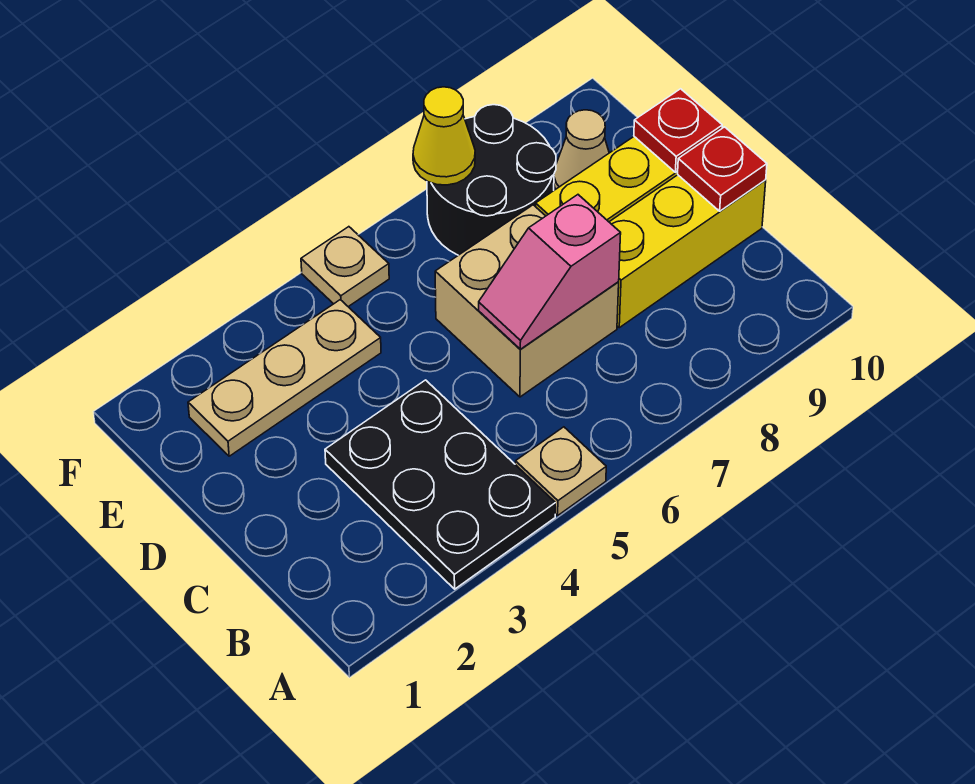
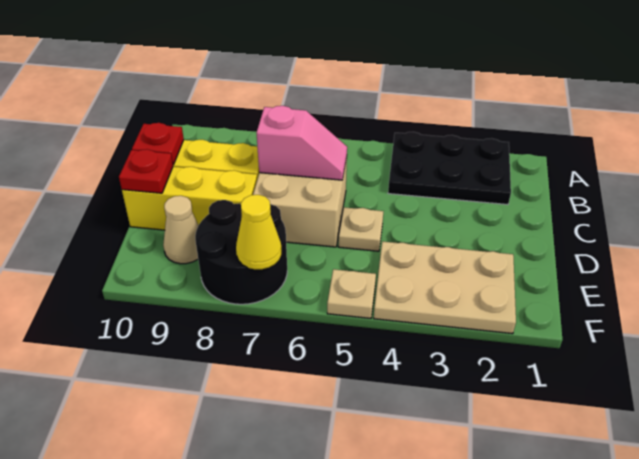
black 2x3 plate [325,380,555,589] -> black 2x3 plate turned to [388,132,511,205]
tan 1x1 plate [515,427,606,515] -> tan 1x1 plate moved to [338,207,383,251]
tan 1x3 plate [188,300,381,456] -> tan 2x3 plate [374,241,516,334]

